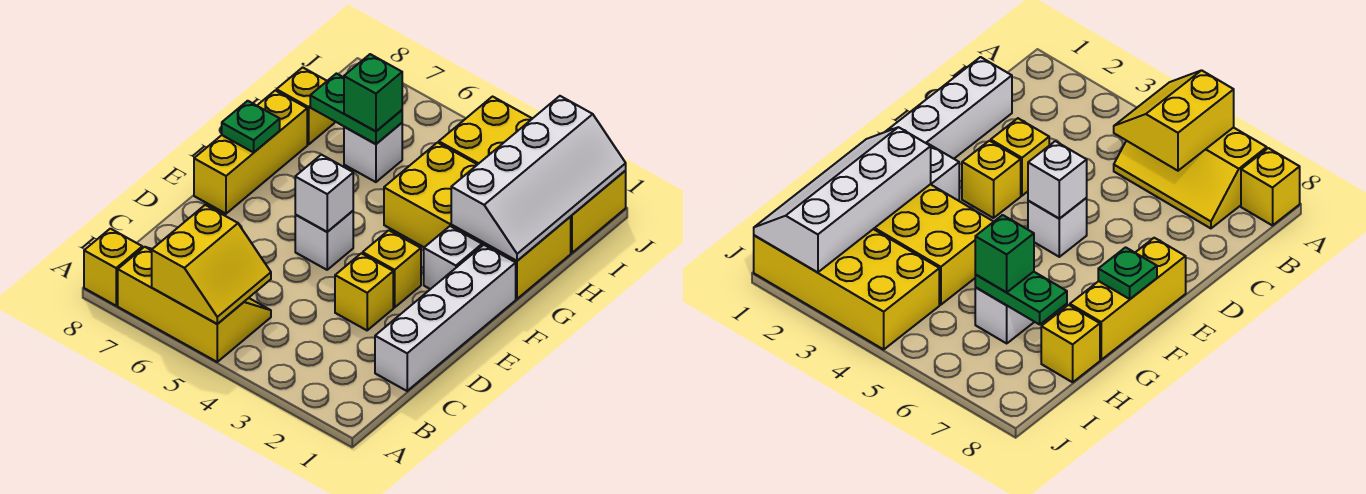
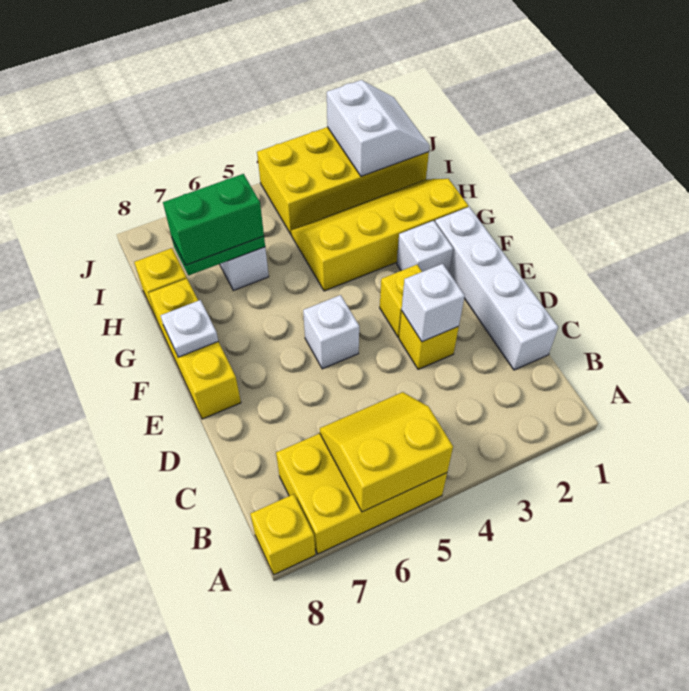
yellow 2x3 slope [118,247,271,362] -> yellow 2x3 brick [276,433,447,554]
yellow 2x2 slope [152,205,271,324] -> yellow 2x2 slope turned to [320,392,453,512]
white 1x1 brick [295,155,353,232] -> white 1x1 brick moved to [402,264,465,342]
green 1x1 plate [222,101,280,152] -> white 1x1 plate [161,300,218,357]
yellow 2x4 brick [384,143,571,299] -> yellow 2x4 slope [291,179,468,291]
white 2x4 slope [451,96,626,261] -> white 2x2 slope [327,80,430,177]
green 1x1 brick [344,54,402,131] -> green 1x2 brick [163,174,264,265]

